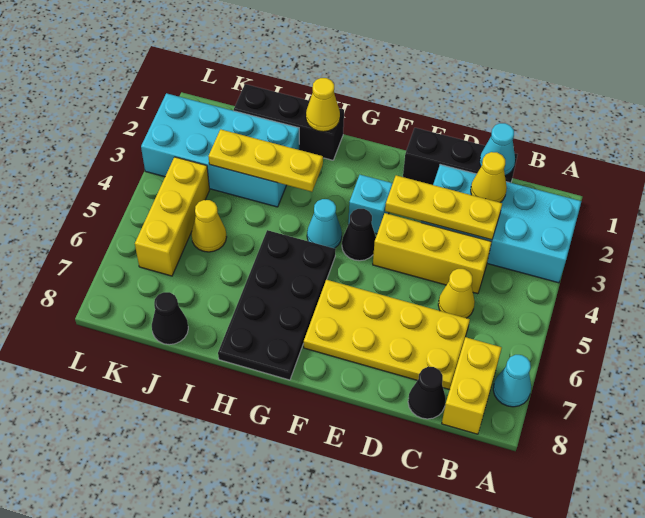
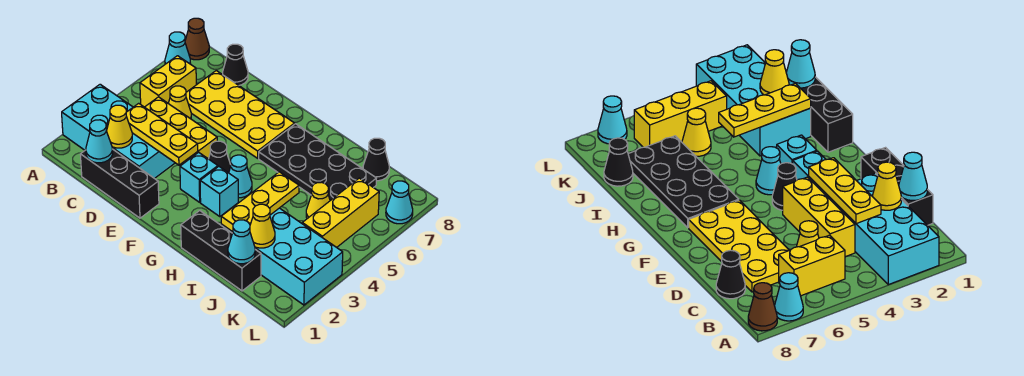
none -> brown 1x1 cone [185,18,209,60]
yellow 1x2 brick [442,337,502,434] -> yellow 1x2 brick moved to [140,56,196,107]
none -> cyan 1x1 brick [200,167,238,217]
black 2x4 plate [218,230,336,380] -> black 2x4 plate turned to [259,124,376,201]
yellow 1x1 cone [306,78,340,132] -> yellow 1x1 cone moved to [250,204,275,248]
yellow 1x3 plate [208,129,323,192] -> yellow 1x3 plate turned to [221,172,299,232]
none -> cyan 1x1 cone [228,220,255,264]
none -> cyan 1x1 cone [386,181,413,224]

